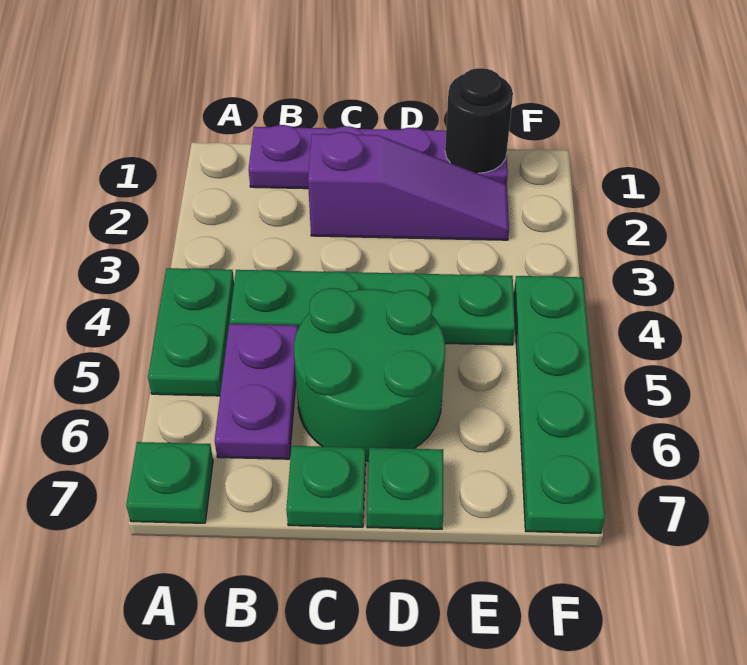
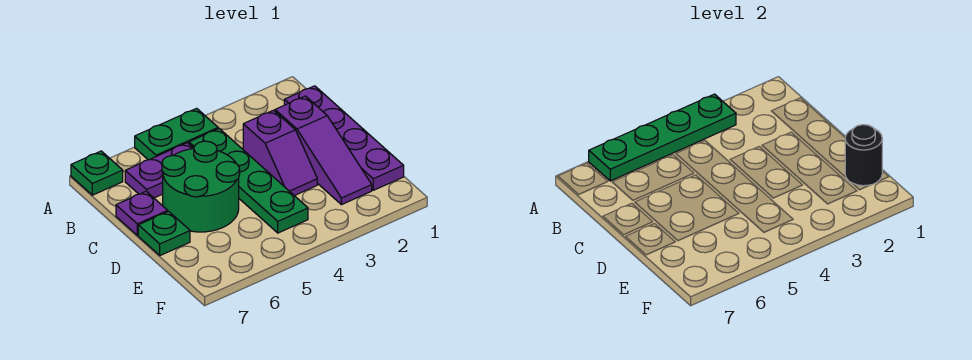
none -> purple 1x2 slope [243,110,317,196]
green 1x1 plate [286,446,366,527] -> purple 1x1 plate [116,191,168,235]
green 1x4 plate [514,276,605,533] -> green 1x4 plate moved to [589,94,736,181]

